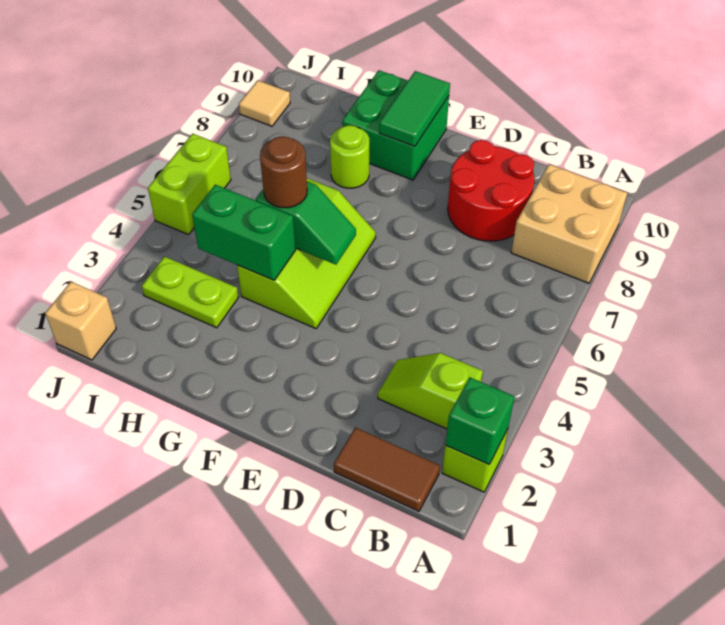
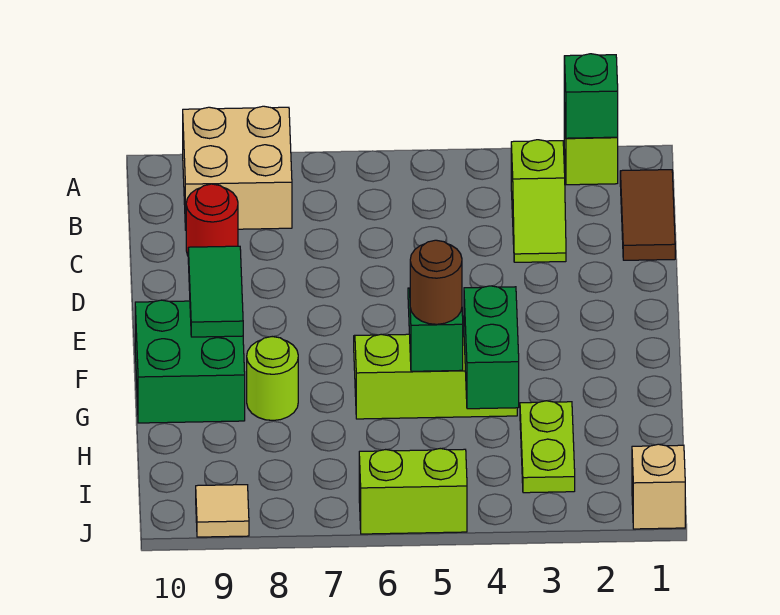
red 2x2 round brick [448,140,534,241] -> red 1x1 round brick [186,184,238,255]
green 1x2 tile [379,71,450,147] -> green 1x2 tile turned to [188,246,243,337]

